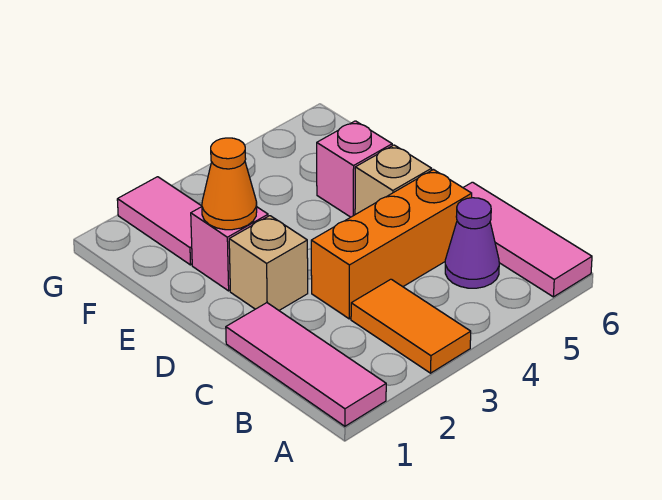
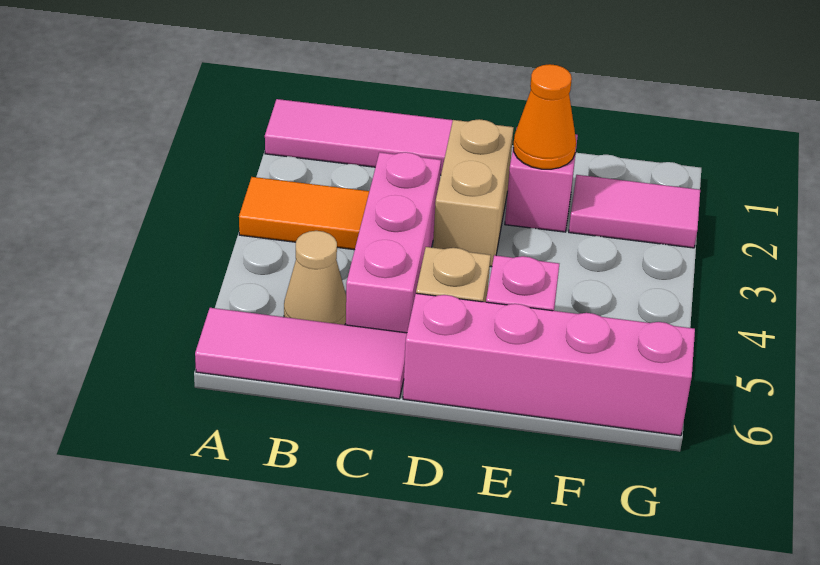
purple 1x1 cone [445,198,499,288] -> tan 1x1 cone [284,231,346,325]
orange 1x3 brick [311,170,472,319] -> pink 1x3 brick [346,152,441,333]
tan 1x1 brick [229,216,308,310] -> tan 1x2 brick [433,119,514,267]
none -> pink 1x4 brick [403,293,695,436]

